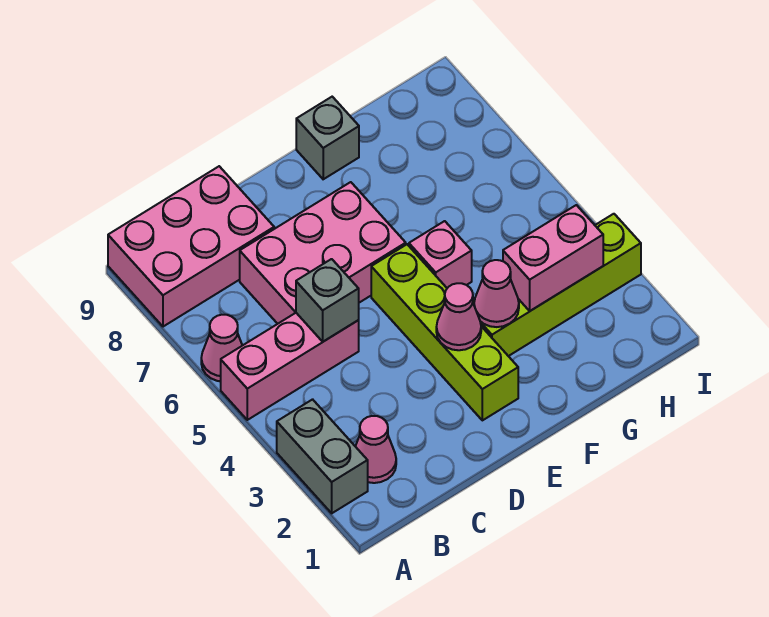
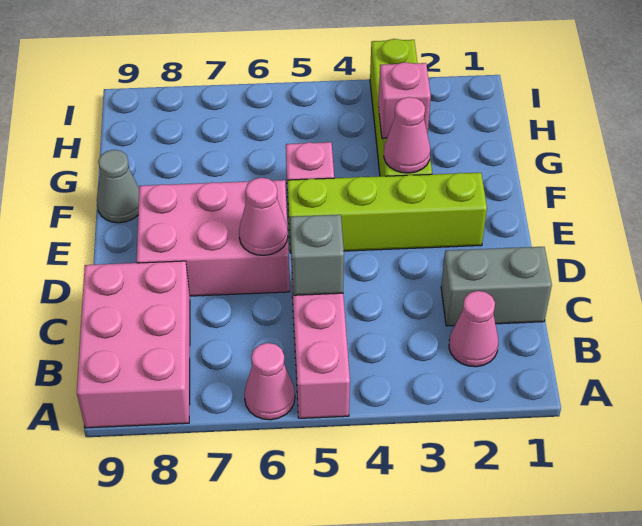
grey 1x2 brick [277,399,368,513] -> grey 1x2 brick moved to [441,247,552,326]
pink 2x3 brick [240,182,406,324] -> pink 2x3 brick turned to [137,180,290,296]
pink 1x1 cone [436,283,481,350] -> pink 1x1 cone moved to [239,178,288,255]
grey 1x1 brick [296,97,359,179] -> grey 1x1 cone [97,150,139,223]
pink 1x2 brick [503,205,603,311] -> pink 1x1 brick [378,62,431,138]

